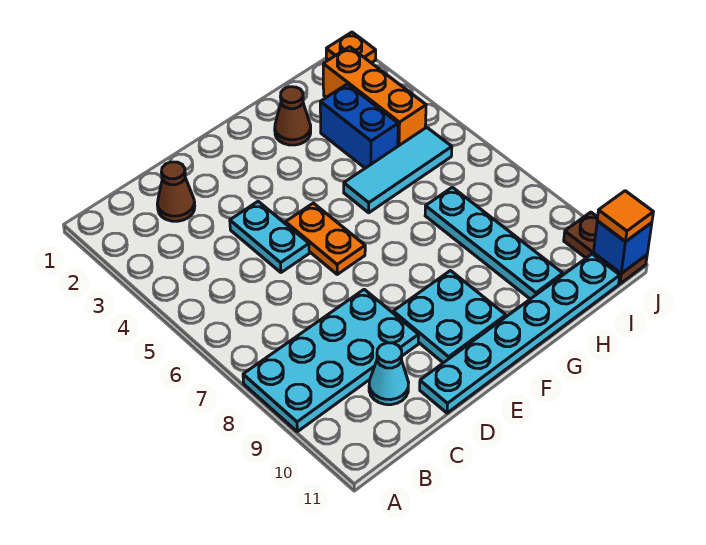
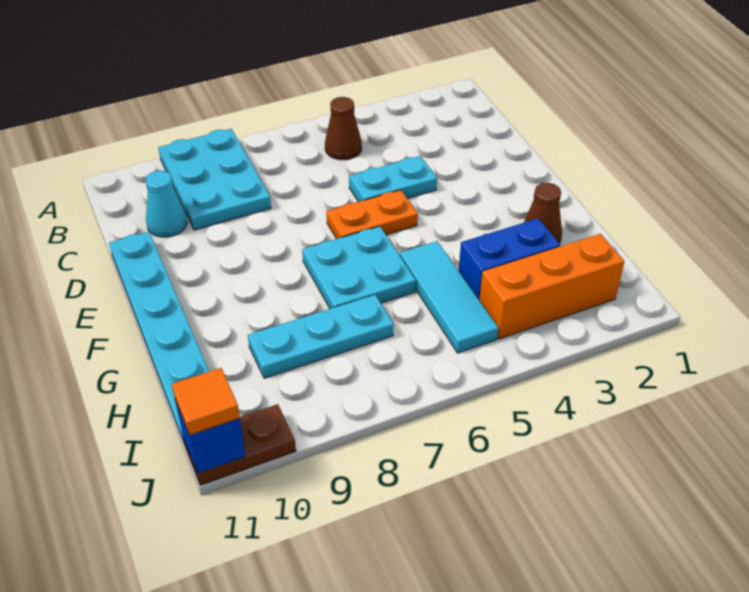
cyan 2x4 plate [243,289,419,432] -> cyan 2x3 plate [158,129,271,230]
brown 1x1 cone [157,162,195,221] -> brown 1x1 cone moved to [325,97,362,160]
cyan 2x2 plate [393,271,506,363] -> cyan 2x2 plate moved to [302,226,416,309]
cyan 1x4 plate [425,187,563,299] -> cyan 1x3 plate [248,295,393,378]
orange 1x1 plate [326,32,376,63] -> none

